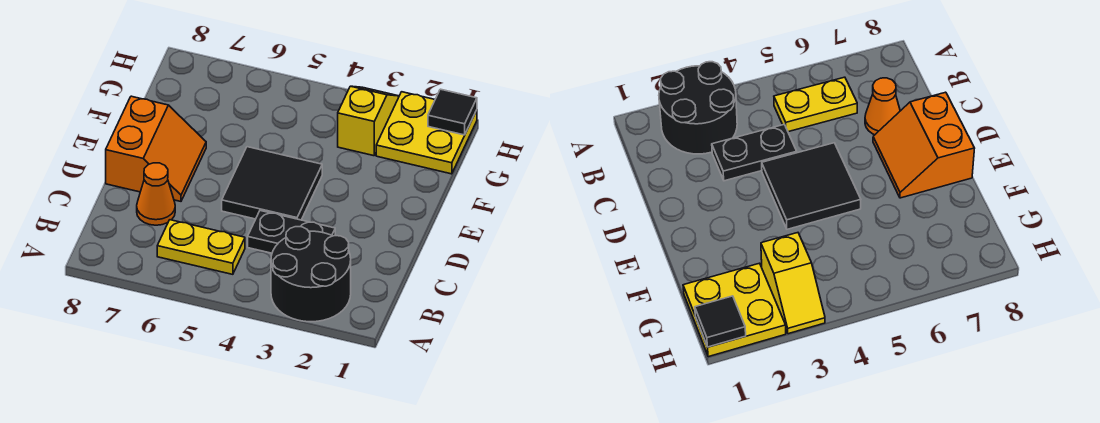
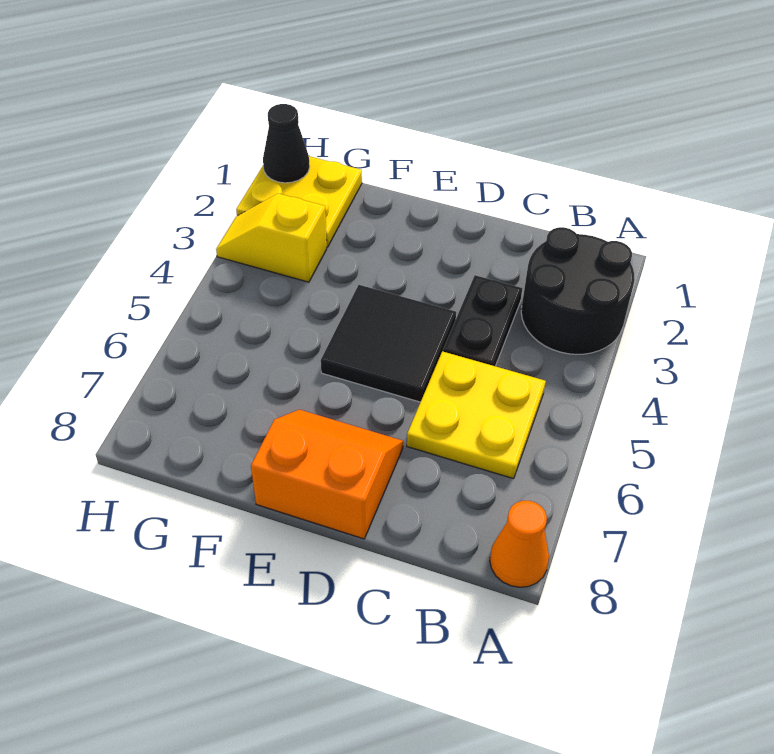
yellow 1x2 plate [157,220,245,274] -> yellow 2x2 plate [407,351,546,479]
orange 1x1 cone [137,163,175,225] -> orange 1x1 cone moved to [490,501,549,587]
black 1x1 tile [428,89,477,135] -> black 1x1 cone [263,104,310,183]

